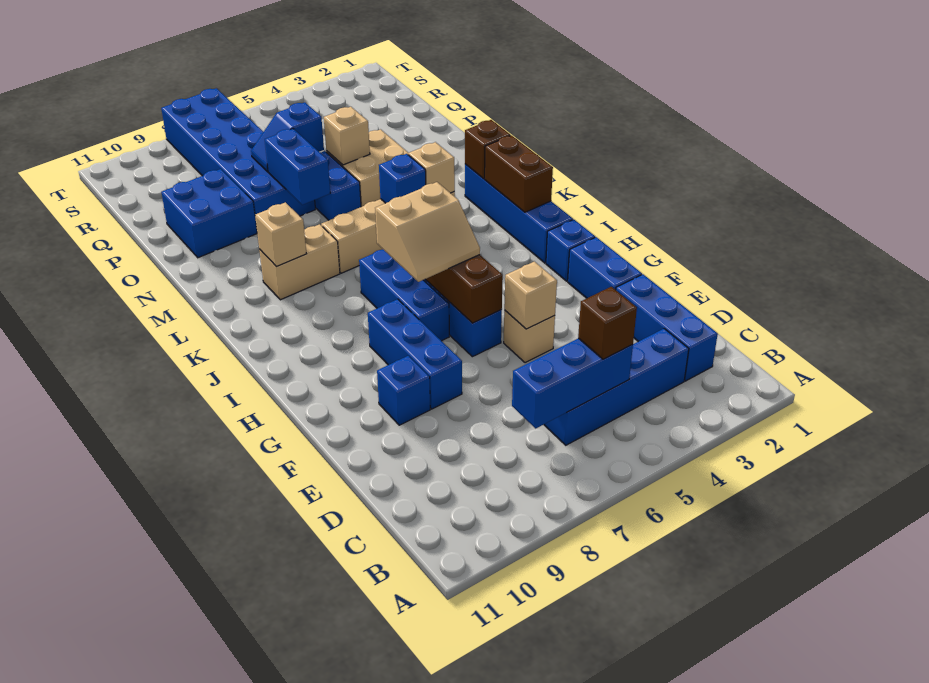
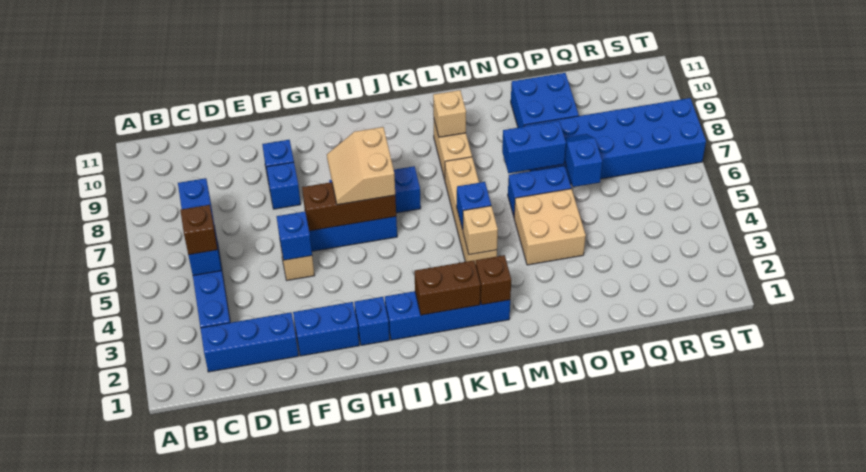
tan 1x1 brick [504,262,557,329] -> blue 1x1 brick [277,212,312,260]
blue 1x3 brick [368,299,462,409] -> blue 1x1 brick [267,162,301,209]
tan 1x1 brick [324,107,370,165] -> none

